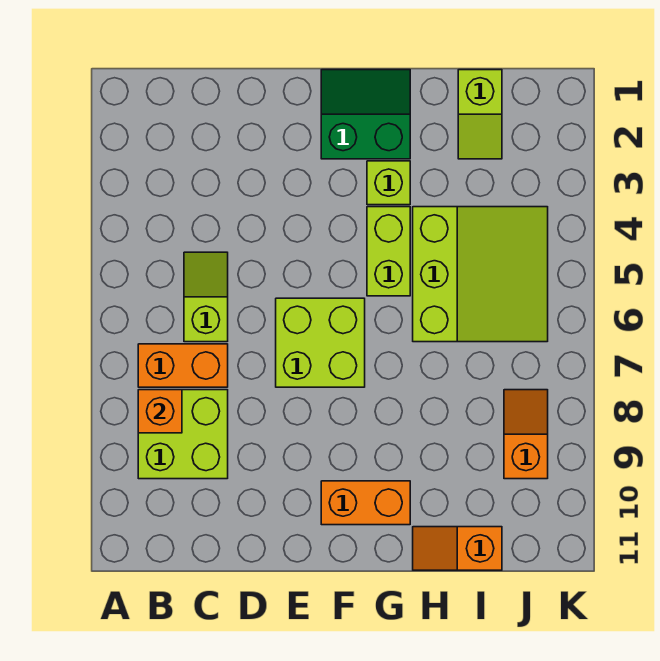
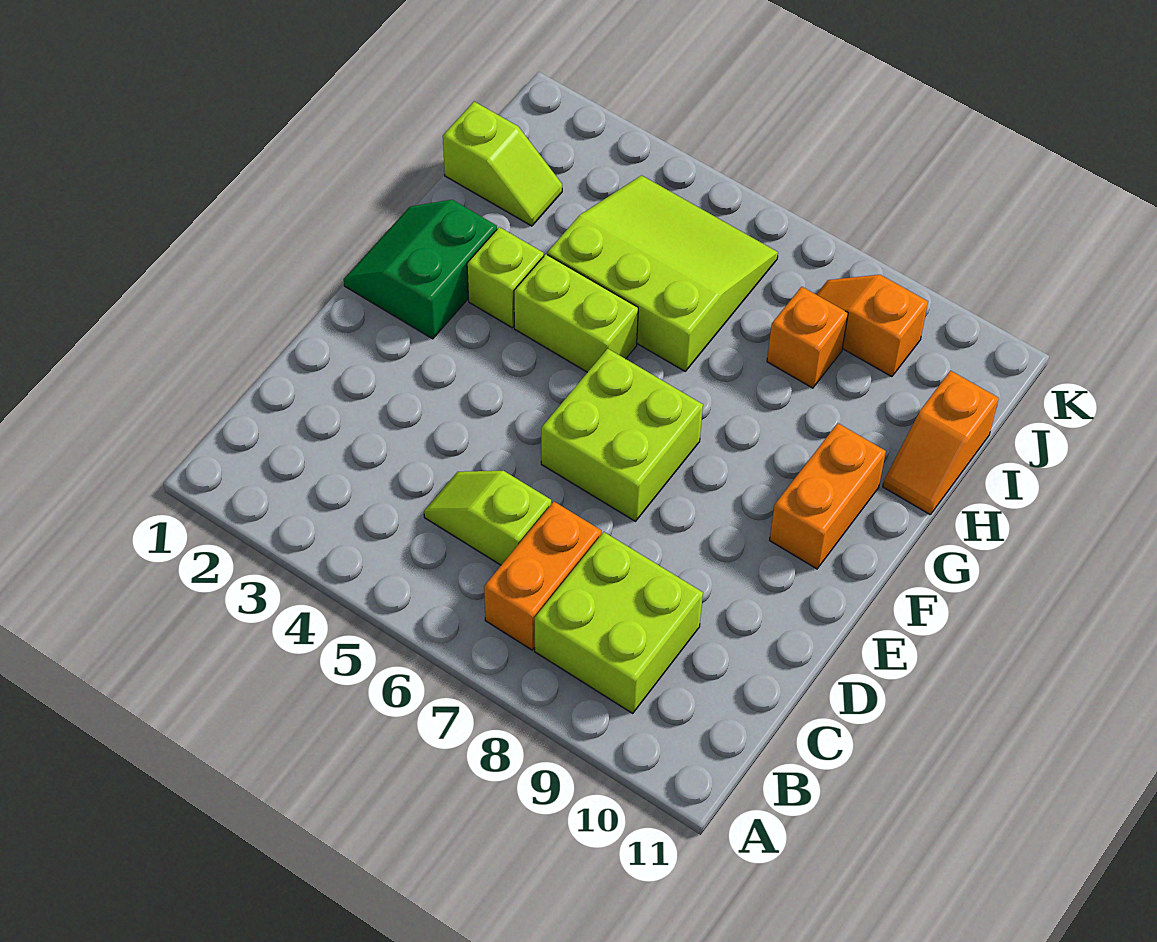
orange 1x1 brick [138,390,182,433] -> orange 1x1 brick moved to [767,287,848,388]

